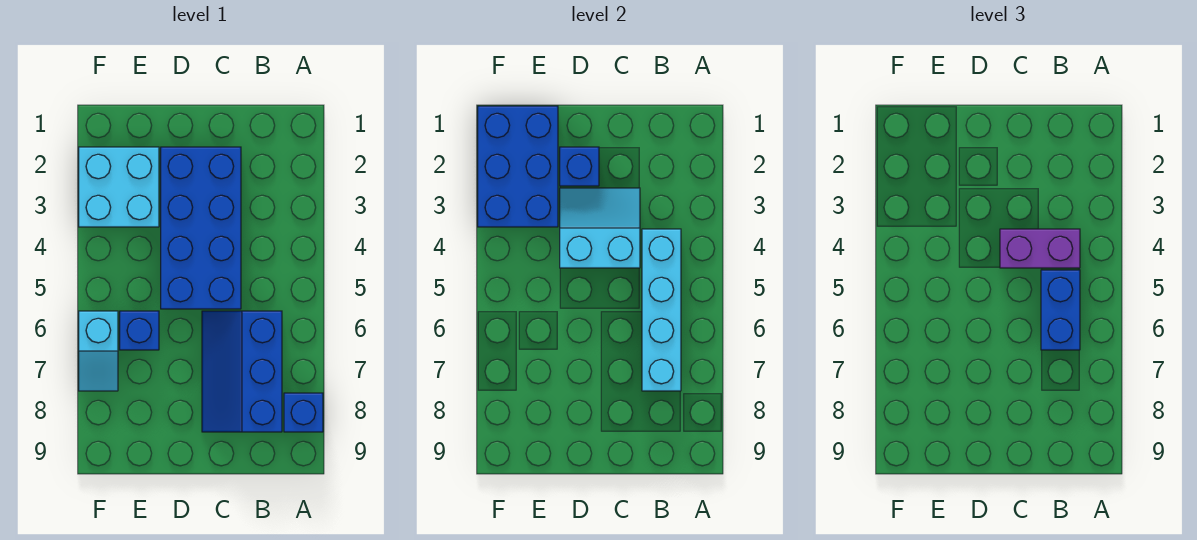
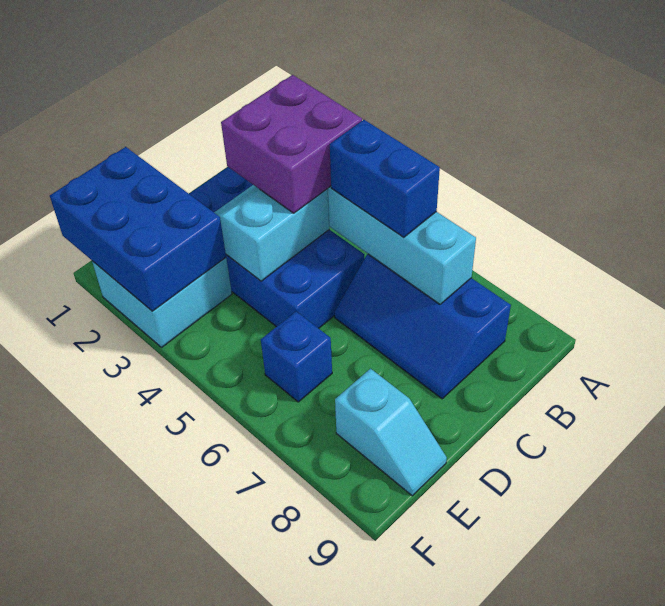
blue 1x1 brick [284,393,323,432] -> none
purple 1x2 brick [1000,229,1080,268] -> purple 2x2 brick [221,75,362,213]
blue 1x1 brick [560,147,599,186] -> none
cyan 1x2 slope [79,311,118,391] -> cyan 1x2 slope moved to [335,369,447,496]

